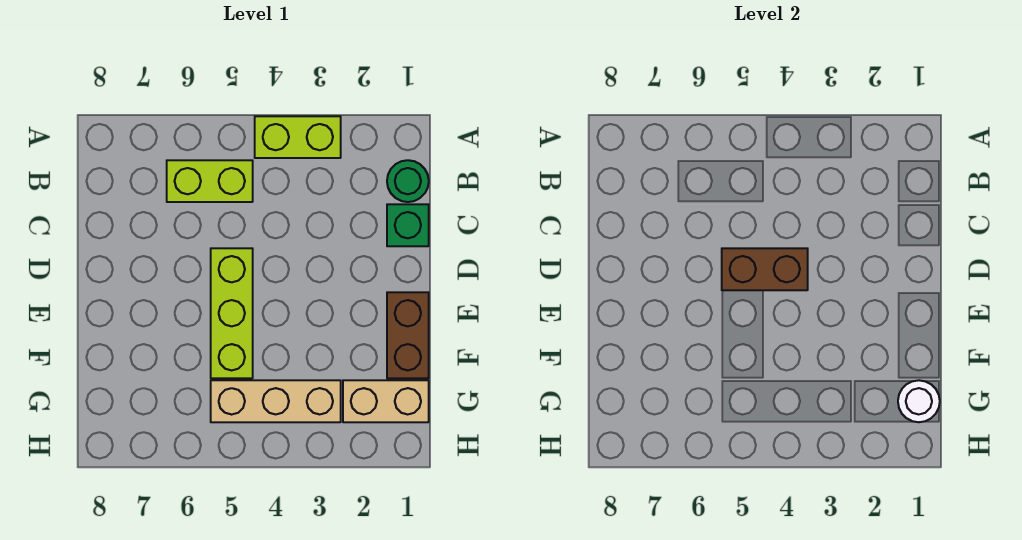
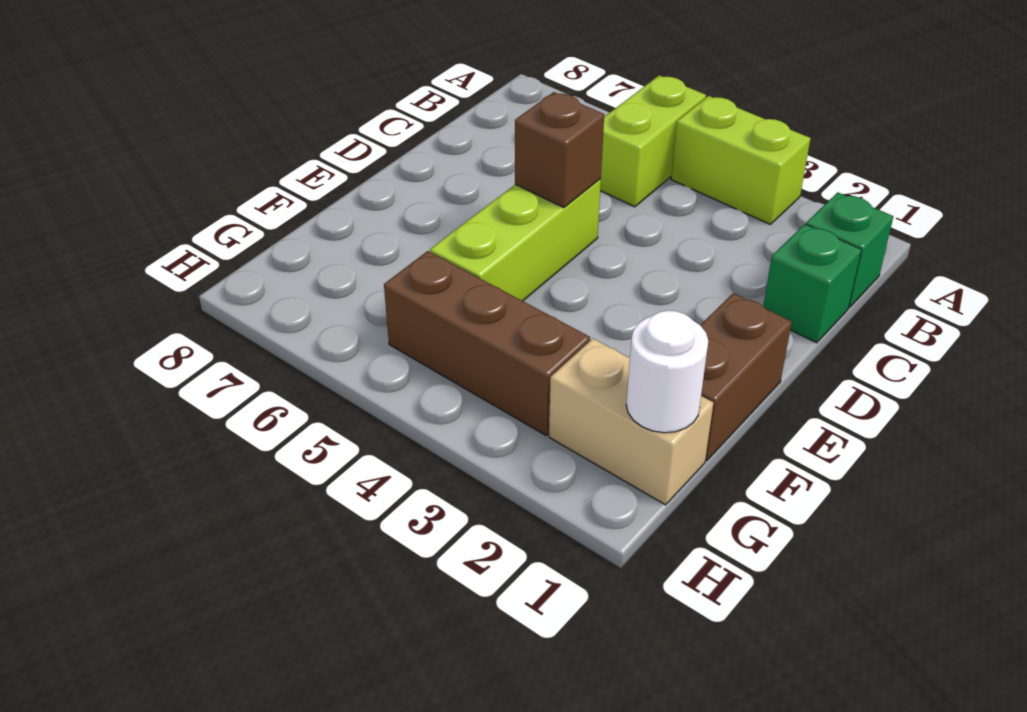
green 1x1 round brick [387,160,429,202] -> green 1x1 brick [806,192,893,308]
lime 1x2 brick [167,160,253,202] -> lime 1x2 brick turned to [600,75,706,207]
brown 1x2 brick [722,248,808,290] -> brown 1x1 brick [515,92,604,208]
tan 1x3 brick [211,380,341,422] -> brown 1x3 brick [384,251,590,435]

